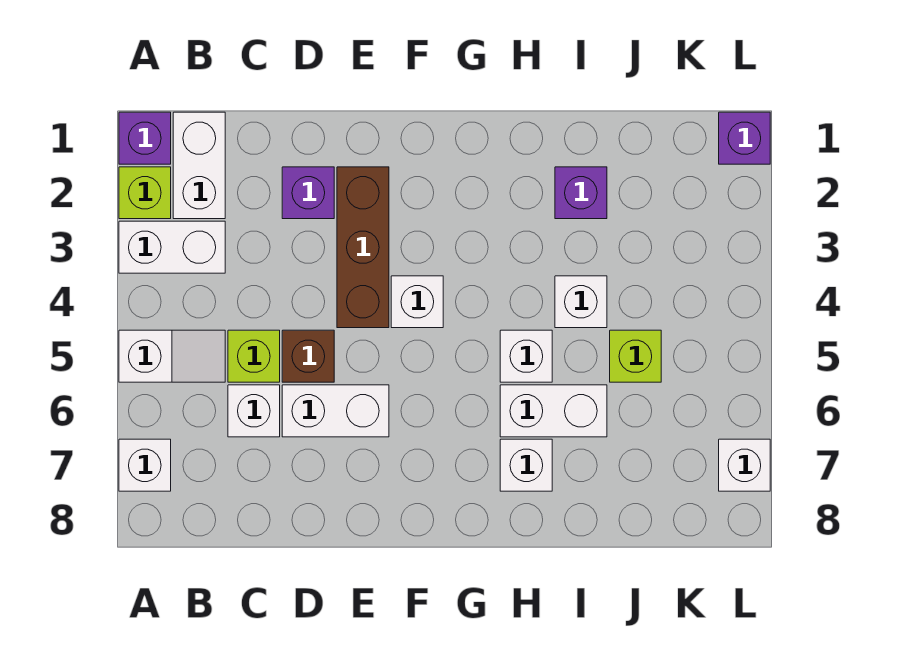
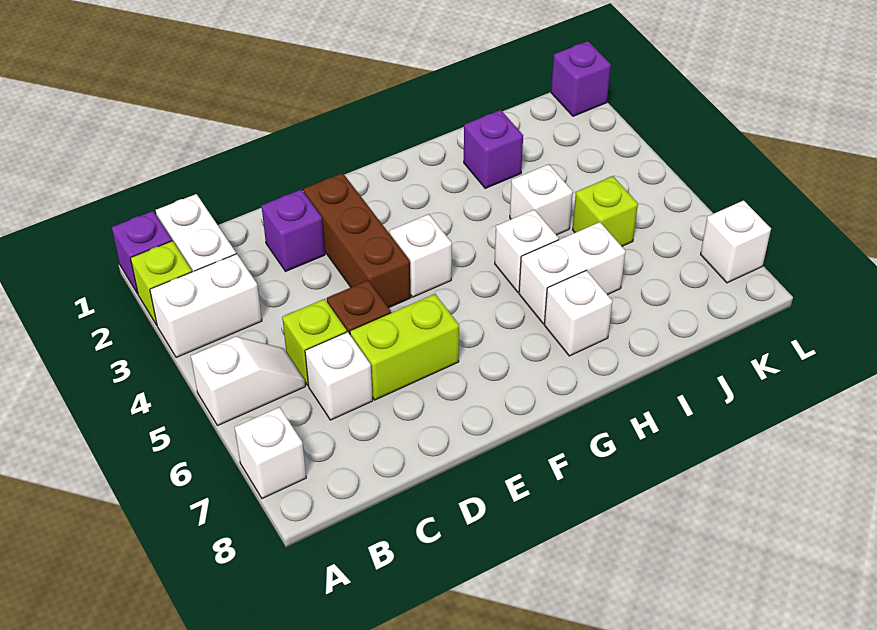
white 1x2 brick [282,385,389,437] -> lime 1x2 brick [350,294,459,400]

